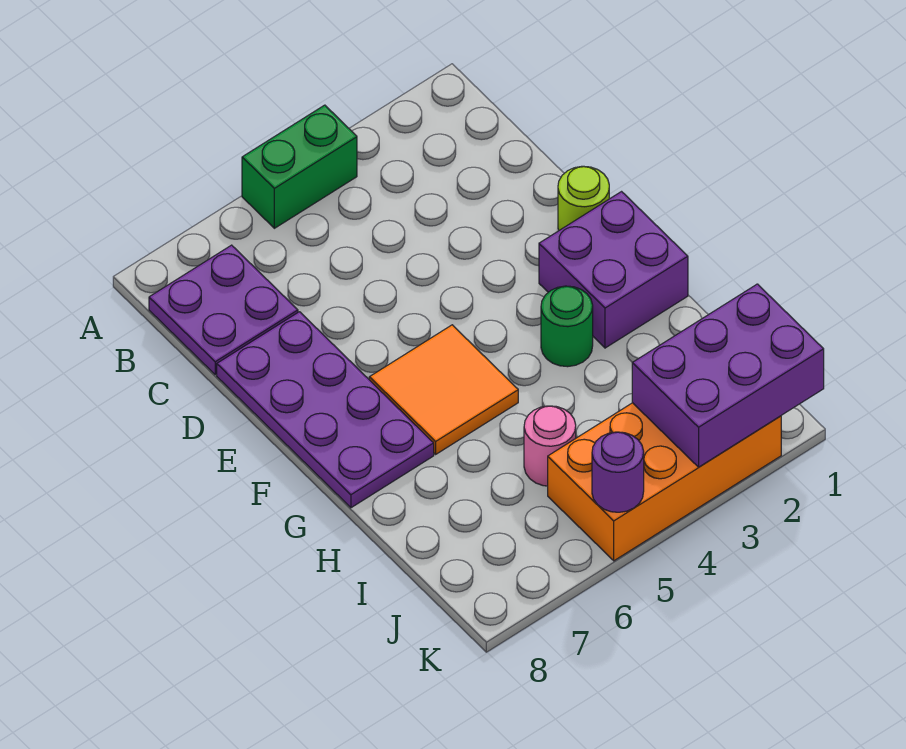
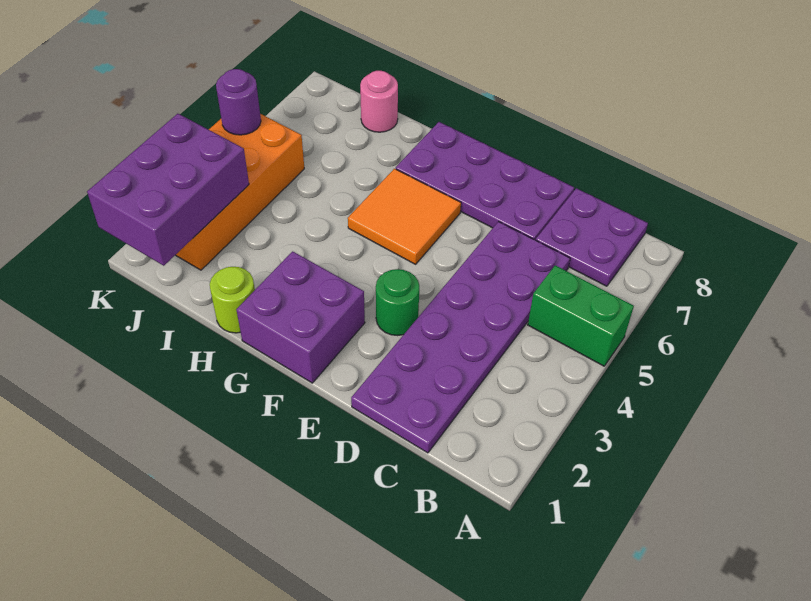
green 1x2 brick [242,105,357,228] -> green 1x2 brick turned to [528,265,634,366]
none -> purple 2x6 plate [351,222,570,453]
lime 1x1 round brick [558,166,609,230] -> lime 1x1 round brick moved to [210,267,255,333]
green 1x1 round brick [541,286,593,367] -> green 1x1 round brick moved to [376,269,419,336]
pink 1x1 round brick [524,406,576,486] -> pink 1x1 round brick moved to [360,71,398,132]

